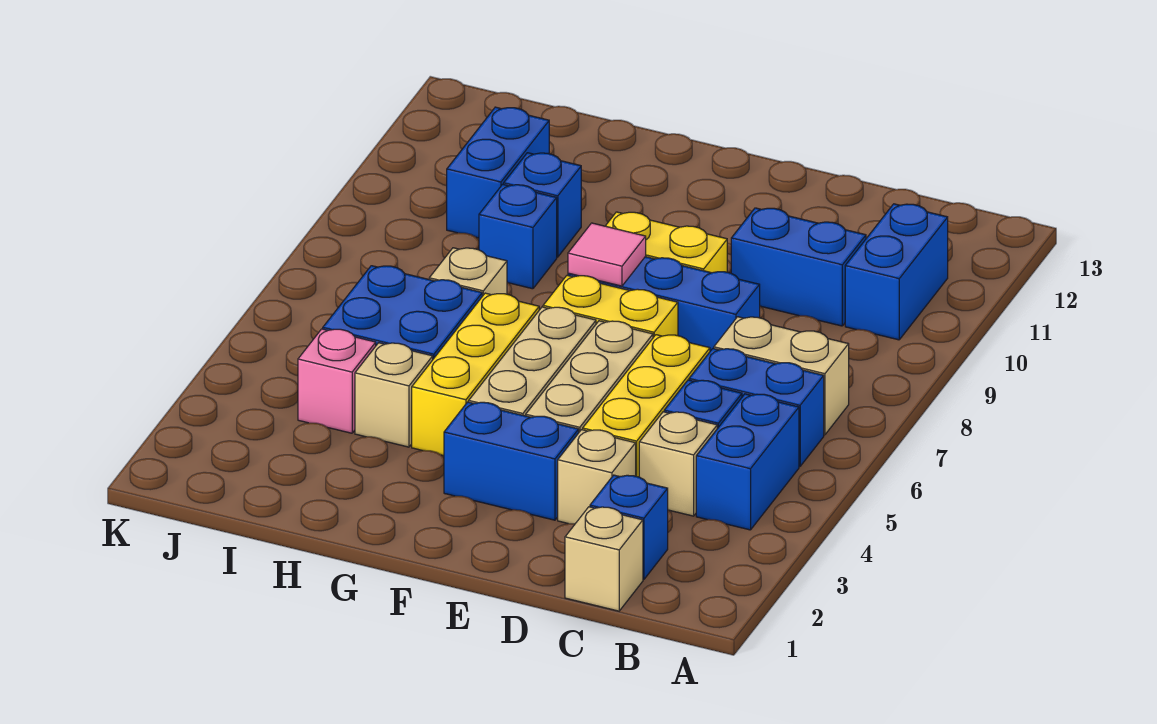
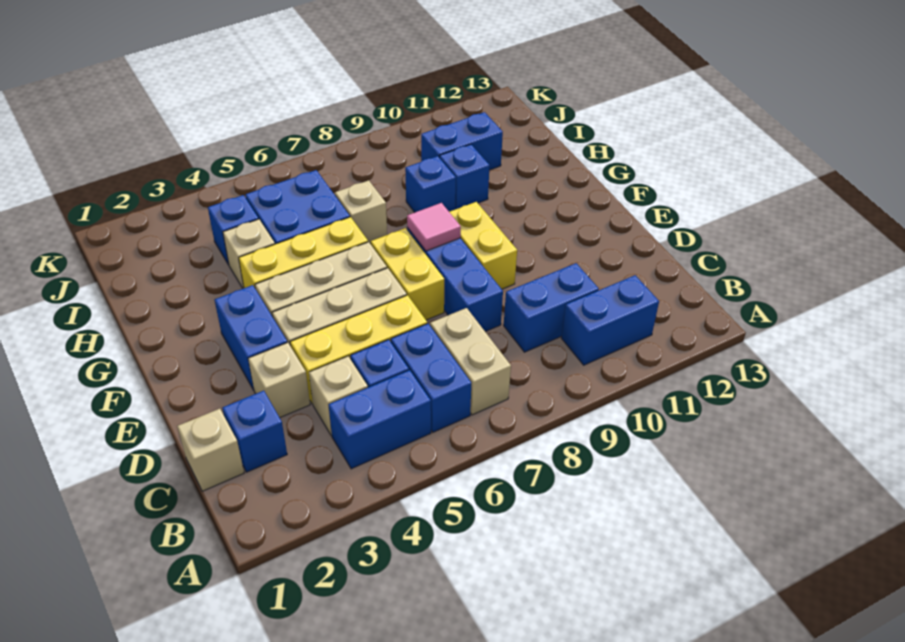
blue 1x2 brick [731,208,866,326] -> blue 1x2 brick turned to [504,263,599,352]
pink 1x1 brick [298,329,376,433] -> blue 1x1 brick [208,195,259,265]

